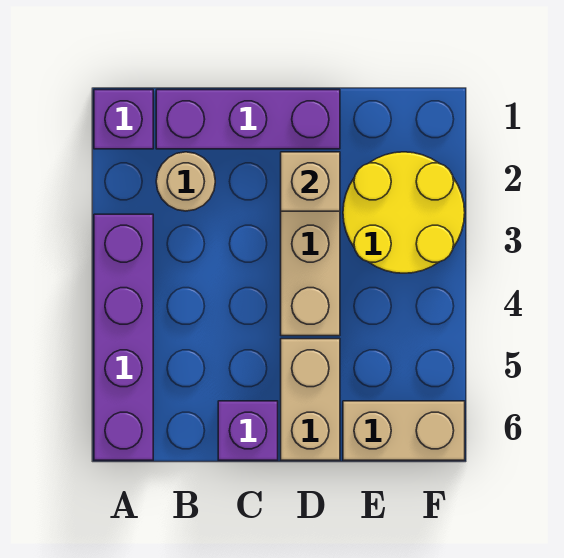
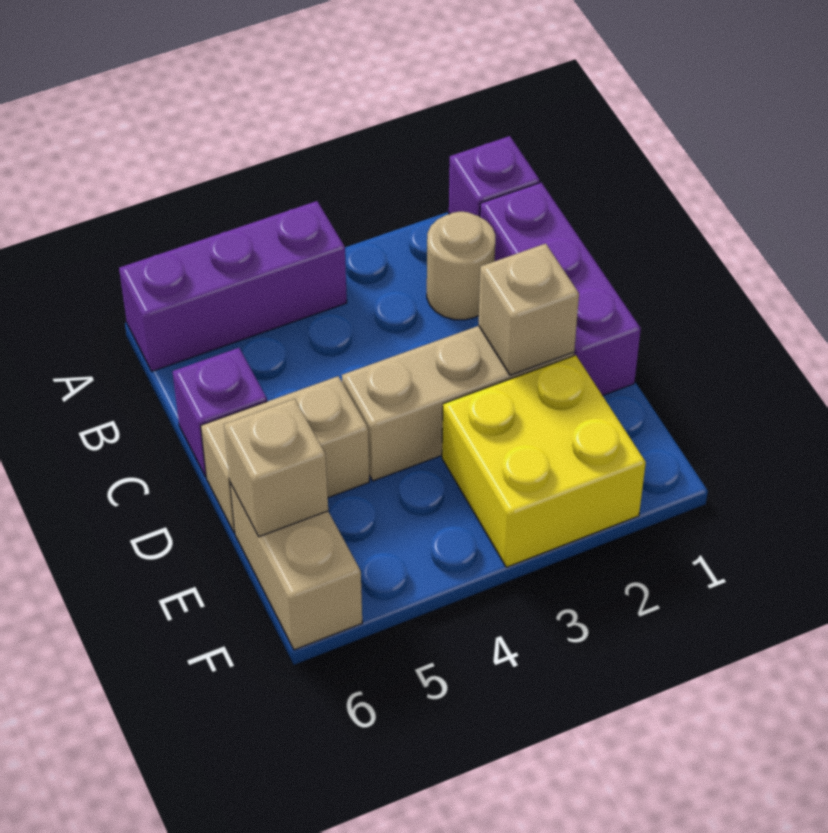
purple 1x4 brick [94,214,153,460] -> purple 1x3 brick [119,201,347,371]
yellow 2x2 round brick [343,152,465,273] -> yellow 2x2 brick [442,355,646,567]
none -> tan 1x1 brick [224,399,328,537]

